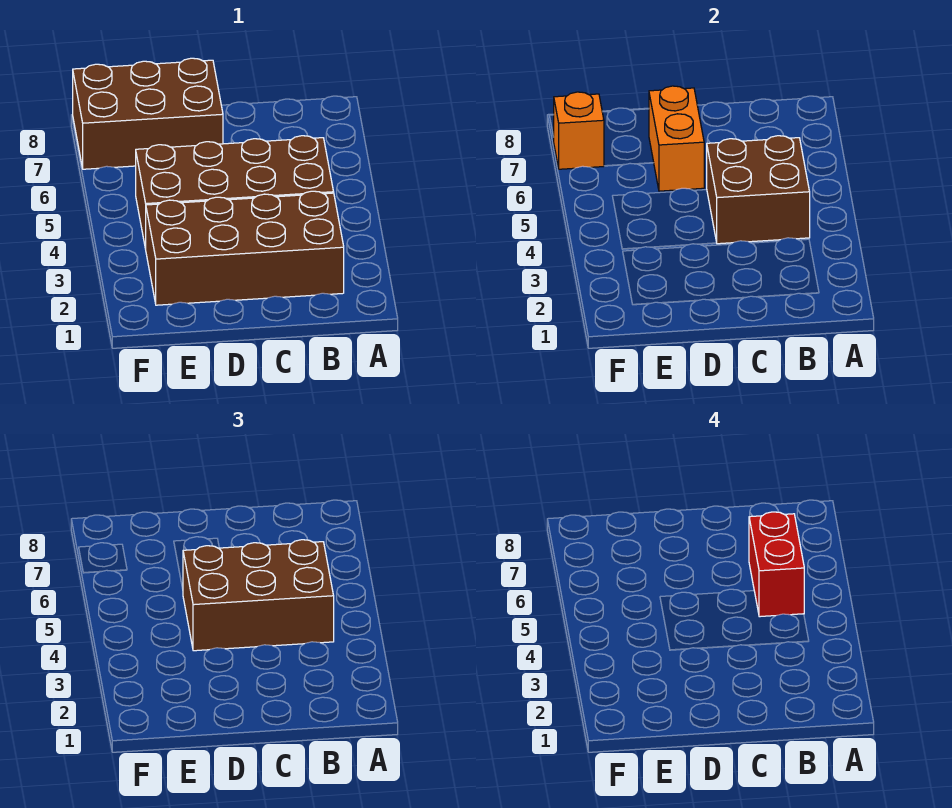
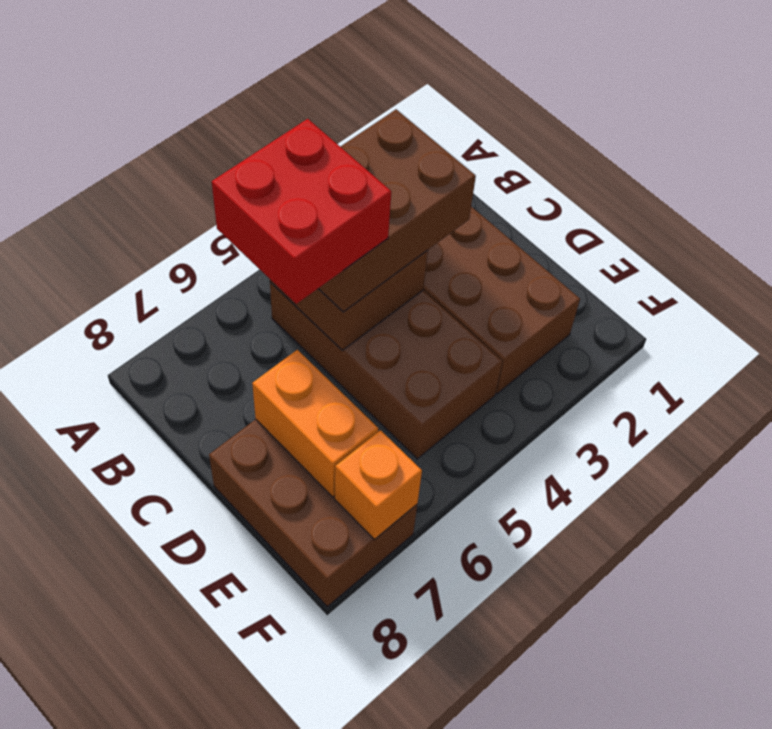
brown 2x3 brick [183,540,334,651] -> brown 2x3 brick turned to [318,109,476,312]
red 1x2 brick [749,512,804,617] -> red 2x2 brick [212,119,391,304]
orange 1x2 brick [649,86,704,191] -> orange 1x2 brick turned to [252,350,378,497]

